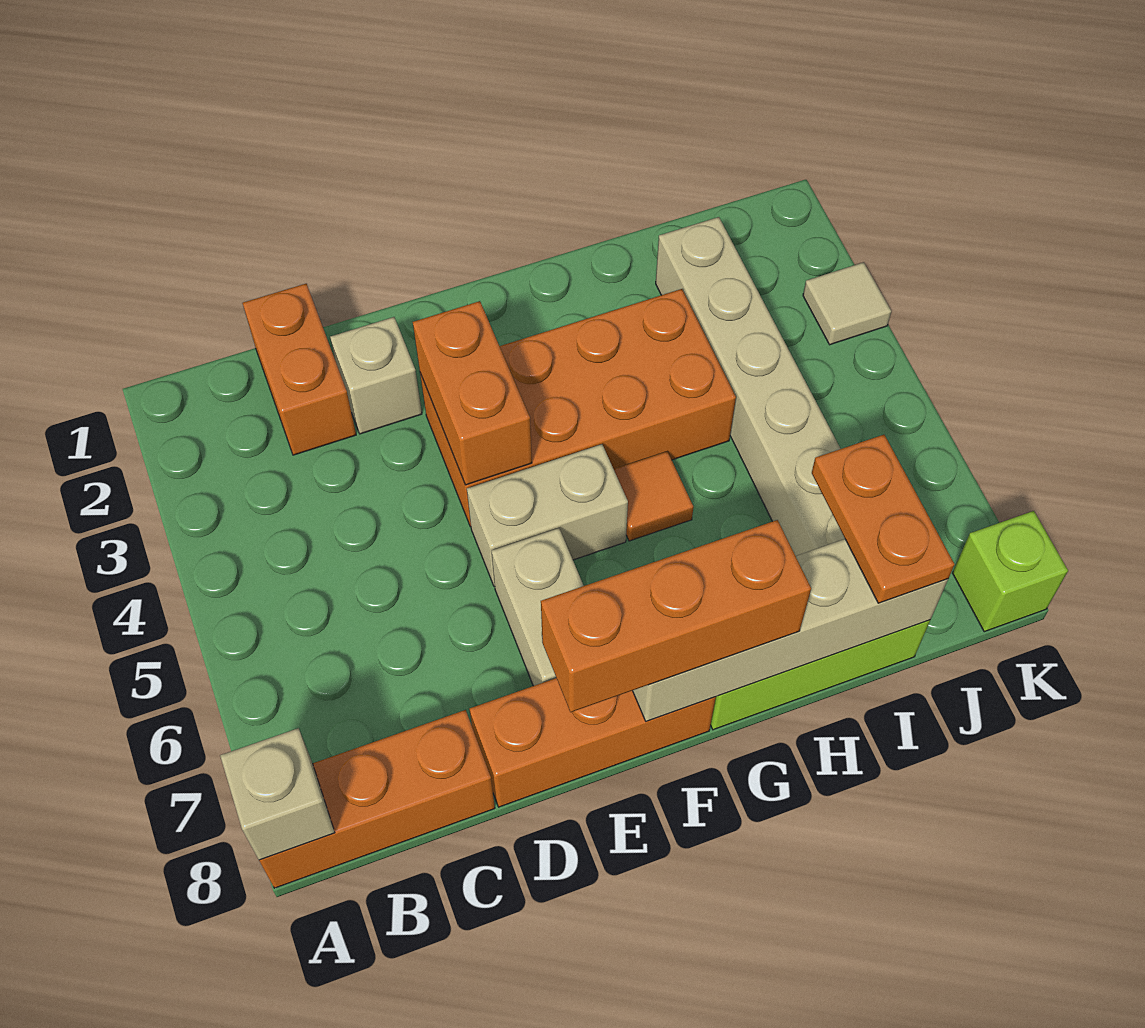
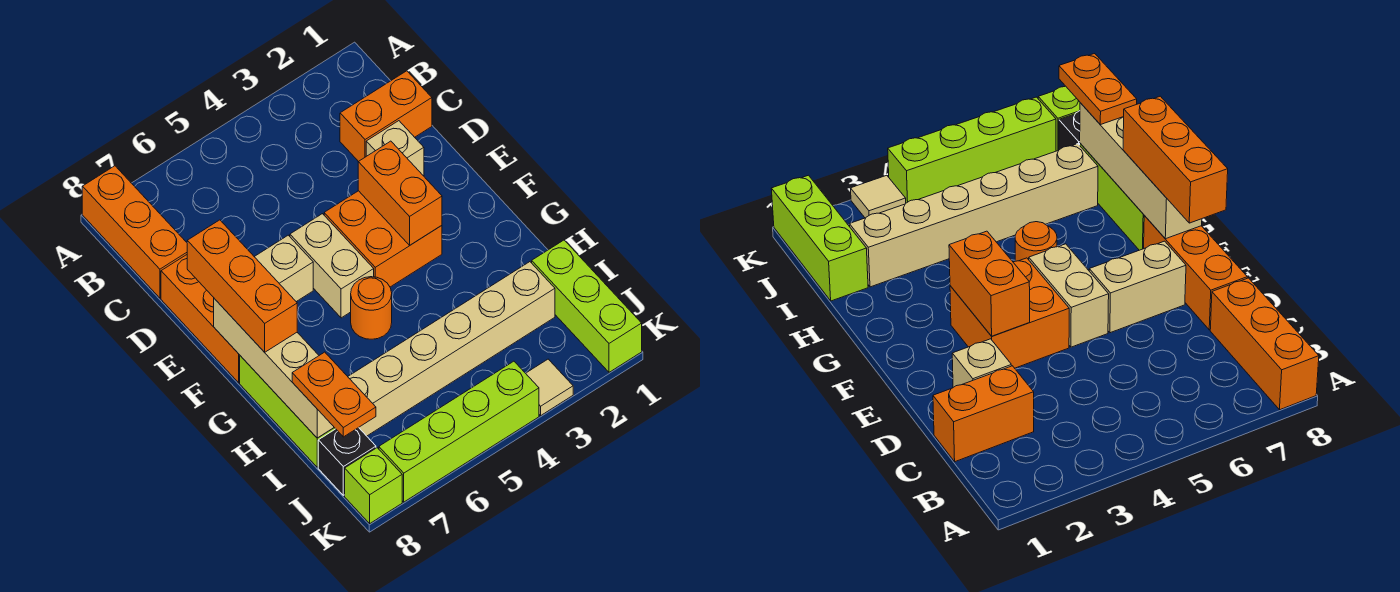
tan 1x1 brick [220,728,335,860] -> none
orange 2x4 brick [420,289,736,527] -> orange 2x2 brick [324,191,442,287]
orange 1x2 brick [413,301,532,485] -> orange 1x2 brick turned to [358,141,442,245]
orange 1x1 tile [614,451,693,541] -> orange 1x1 round brick [351,277,392,339]
none -> lime 1x3 brick [532,240,642,372]
orange 1x2 plate [812,435,954,603] -> orange 1x2 plate turned to [292,352,376,437]
none -> black 1x1 brick [318,428,376,495]
none -> lime 1x4 brick [379,361,539,502]

